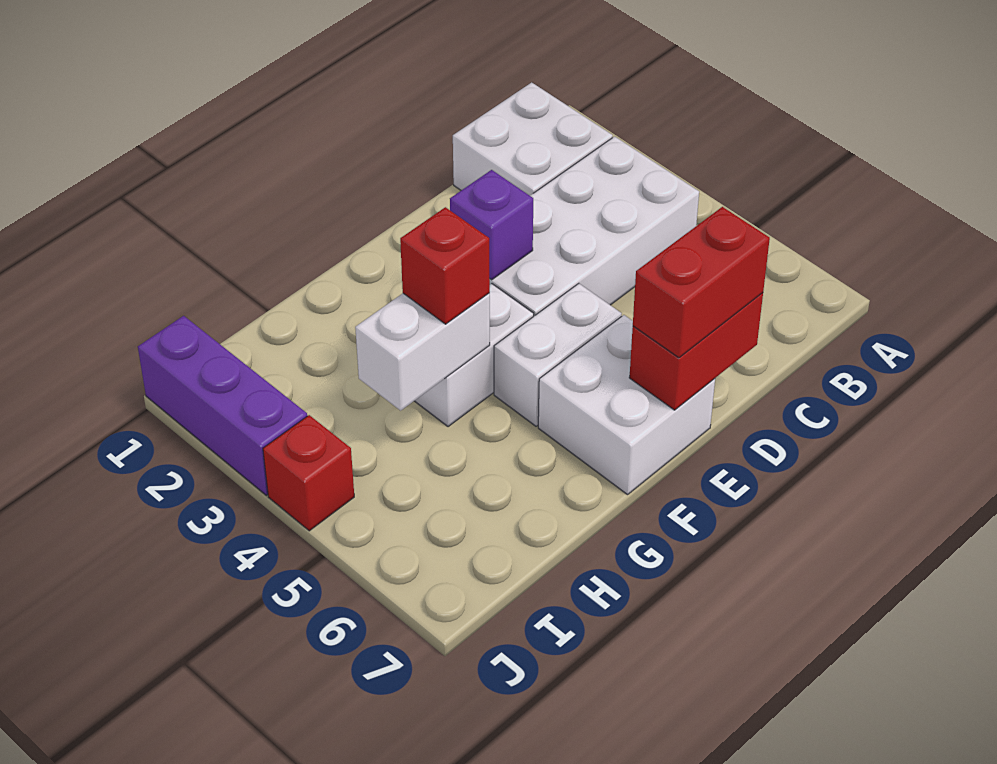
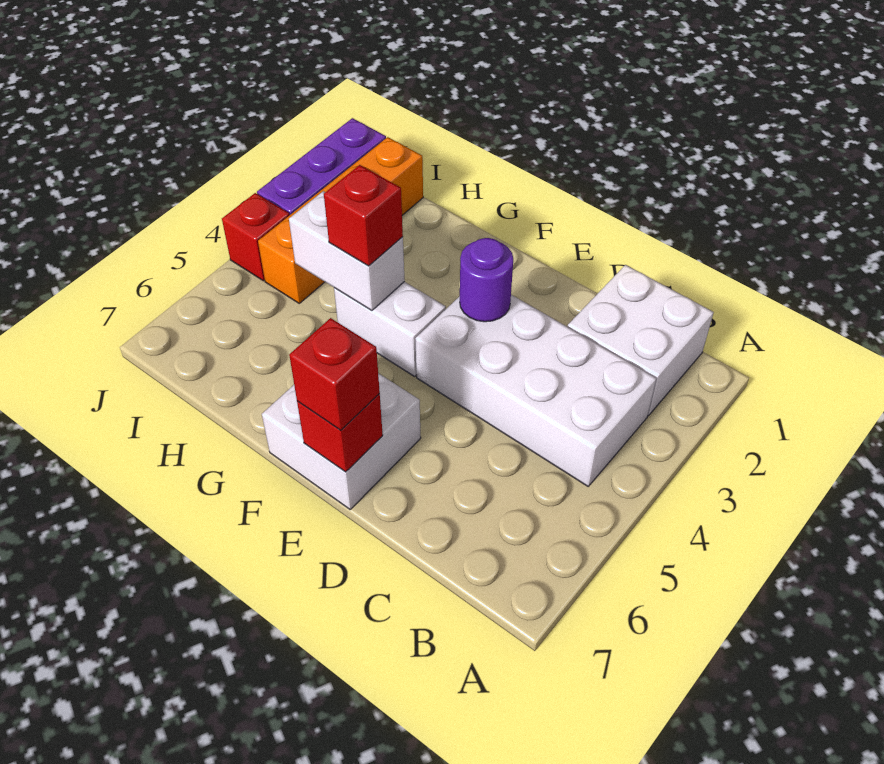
red 1x2 brick [629,293,763,410] -> red 1x1 brick [297,394,383,472]
red 1x2 brick [633,207,770,358] -> red 1x1 brick [289,318,380,430]
purple 1x1 brick [450,170,533,280] -> purple 1x1 round brick [460,238,513,322]
white 1x2 brick [494,283,622,426] -> none
none -> orange 1x4 brick [258,137,423,303]

